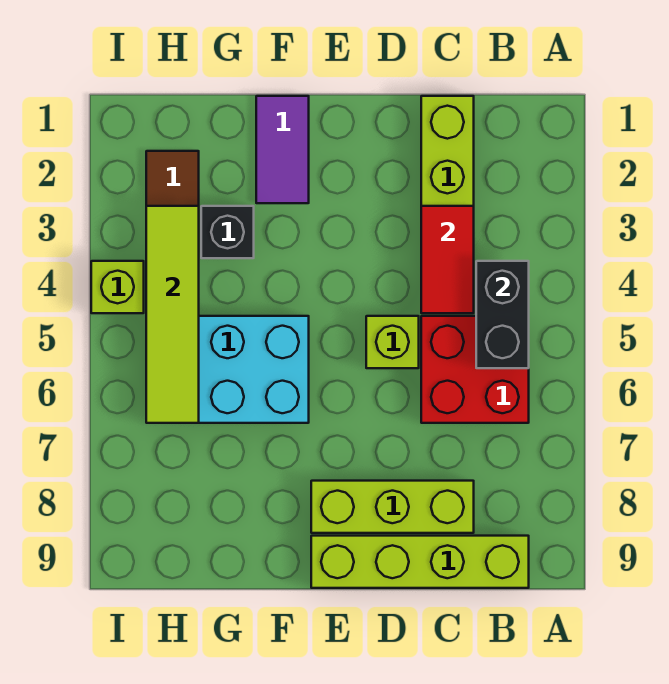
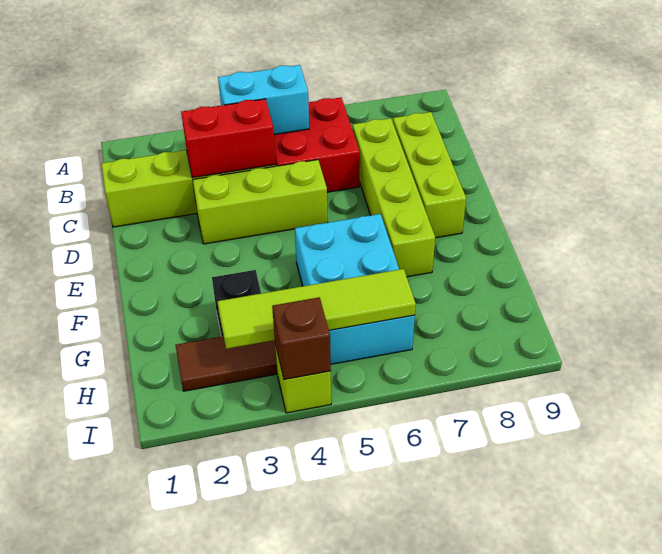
black 1x2 brick [476,261,529,368] -> cyan 1x2 brick [218,65,309,135]
lime 1x4 brick [311,536,529,588] -> lime 1x4 brick moved to [353,118,435,277]
red 1x2 tile [421,206,474,313] -> red 1x2 brick [181,99,276,178]
lime 1x1 brick [366,316,419,368] -> lime 1x3 brick [193,160,328,244]
purple 1x2 tile [256,96,309,203] -> none
none -> brown 1x1 brick [272,297,331,380]

